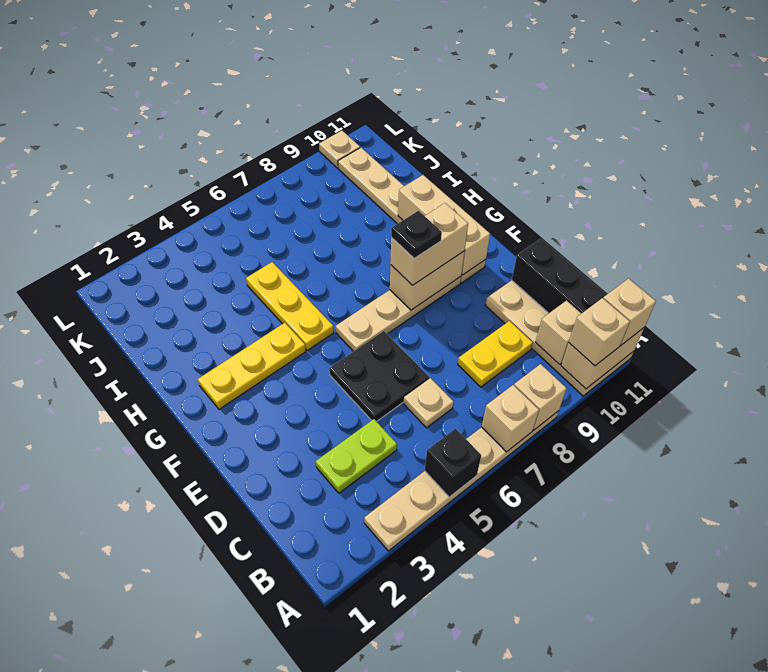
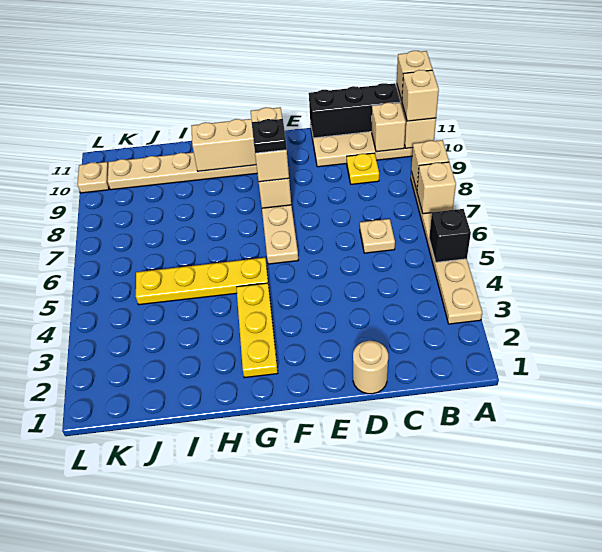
lime 1x2 plate [316,419,397,493] -> none
yellow 1x2 plate [458,321,533,387] -> yellow 1x1 plate [347,153,379,184]
none -> tan 1x1 round brick [353,341,388,394]
black 2x2 plate [329,331,429,422] -> none
yellow 1x3 plate [246,262,334,350] -> yellow 1x4 plate [136,258,268,305]

